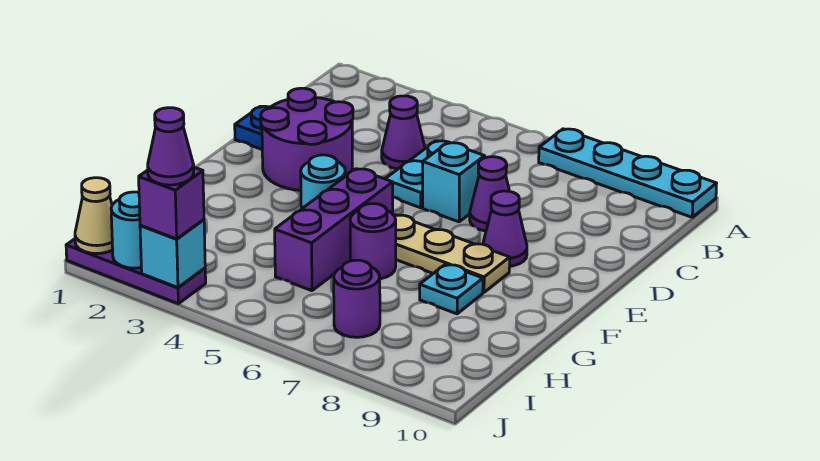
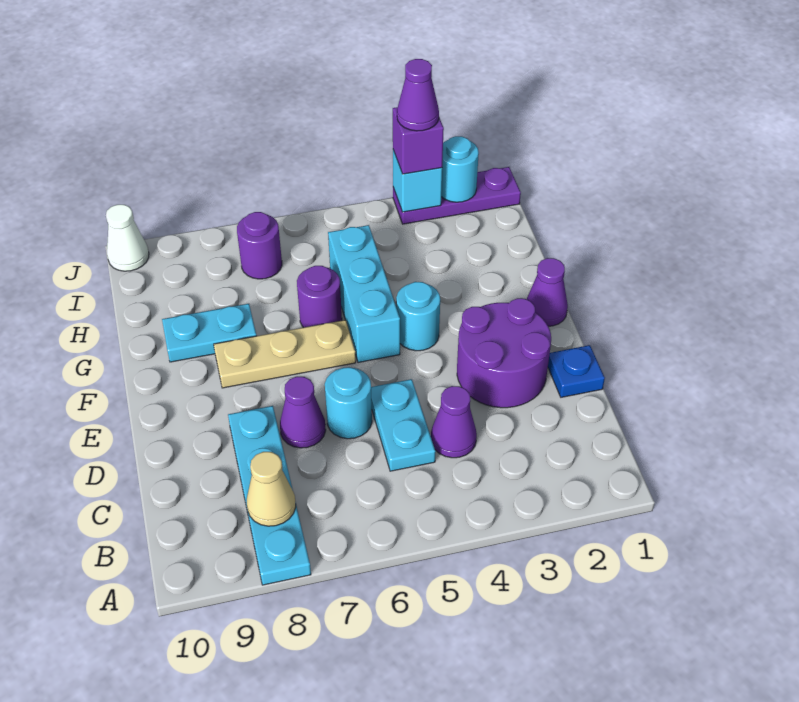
cyan 1x4 plate [539,129,717,217] -> cyan 1x4 plate turned to [228,406,311,585]
cyan 1x1 brick [423,143,485,222] -> cyan 1x1 round brick [325,367,372,439]
purple 1x1 cone [483,191,527,266] -> purple 1x1 cone moved to [527,258,568,326]
purple 1x3 brick [275,169,393,291] -> cyan 1x3 brick [328,225,400,363]
cyan 1x1 plate [420,264,483,314] -> cyan 1x2 plate [162,304,256,362]
tan 1x1 cone [75,178,113,254] -> tan 1x1 cone moved to [247,452,296,526]
none -> white 1x1 cone [106,205,149,271]

